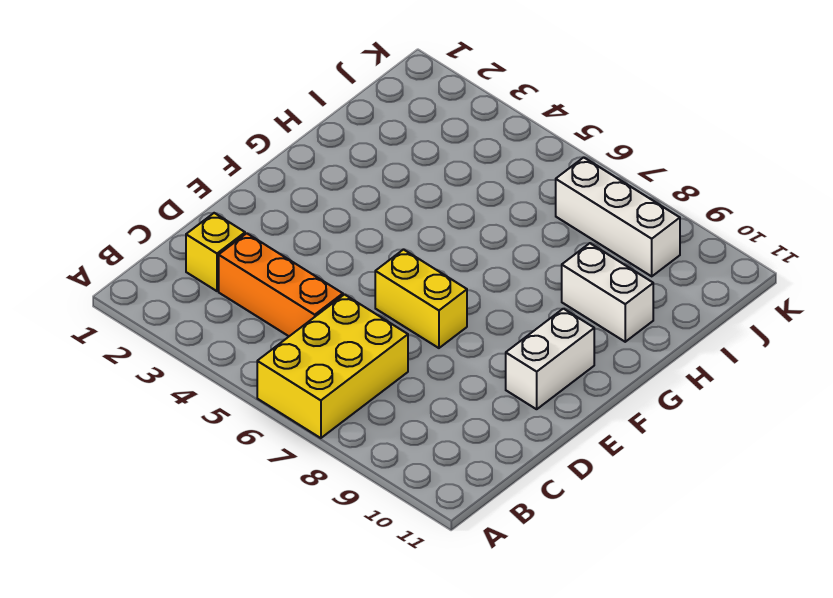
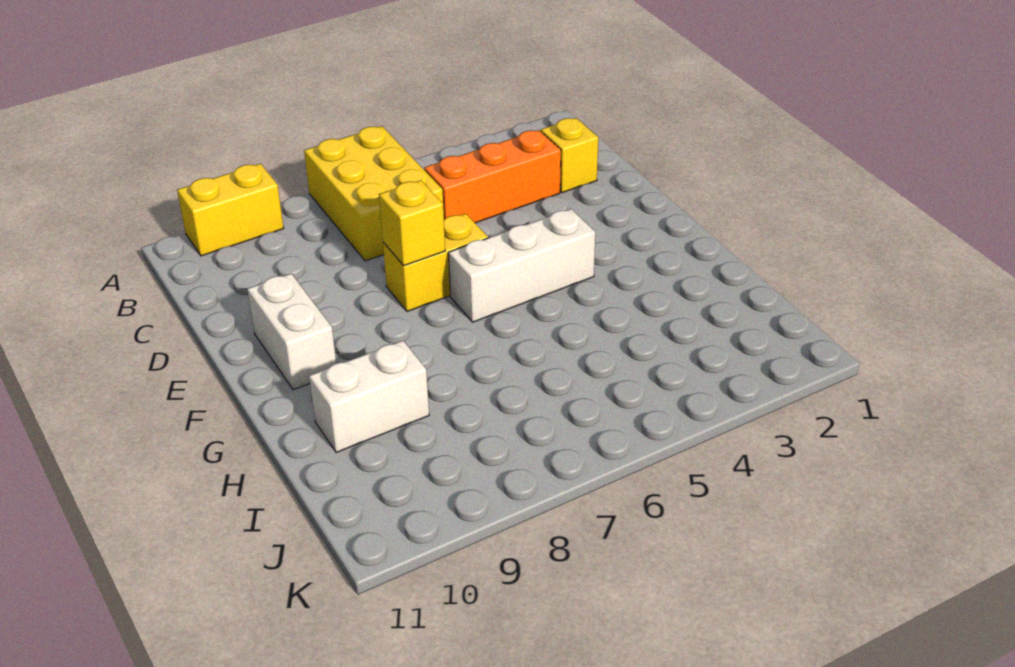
none -> yellow 1x2 brick [177,164,284,256]
none -> yellow 1x1 brick [379,180,445,266]
white 1x3 brick [556,157,680,276] -> white 1x3 brick moved to [448,209,595,322]

